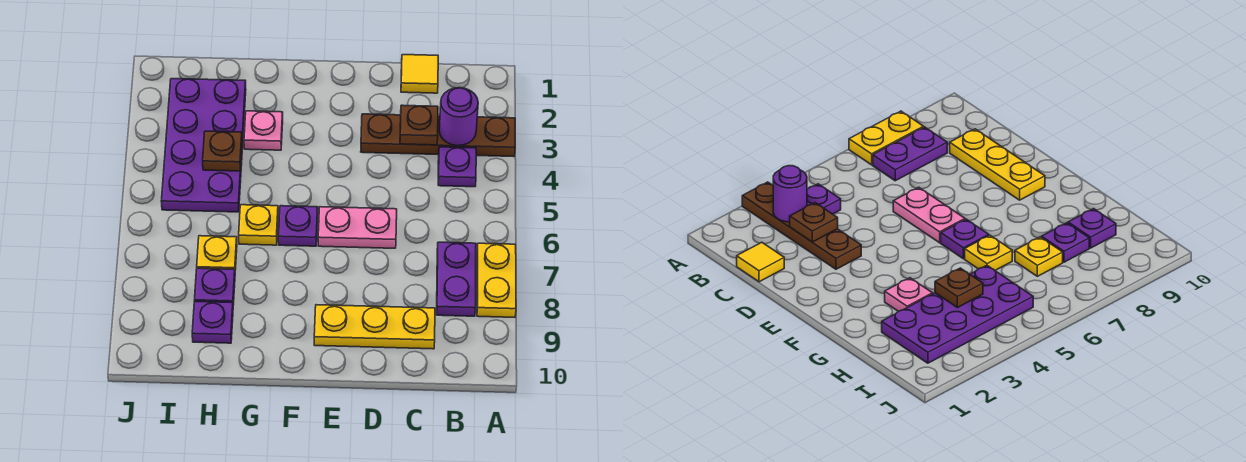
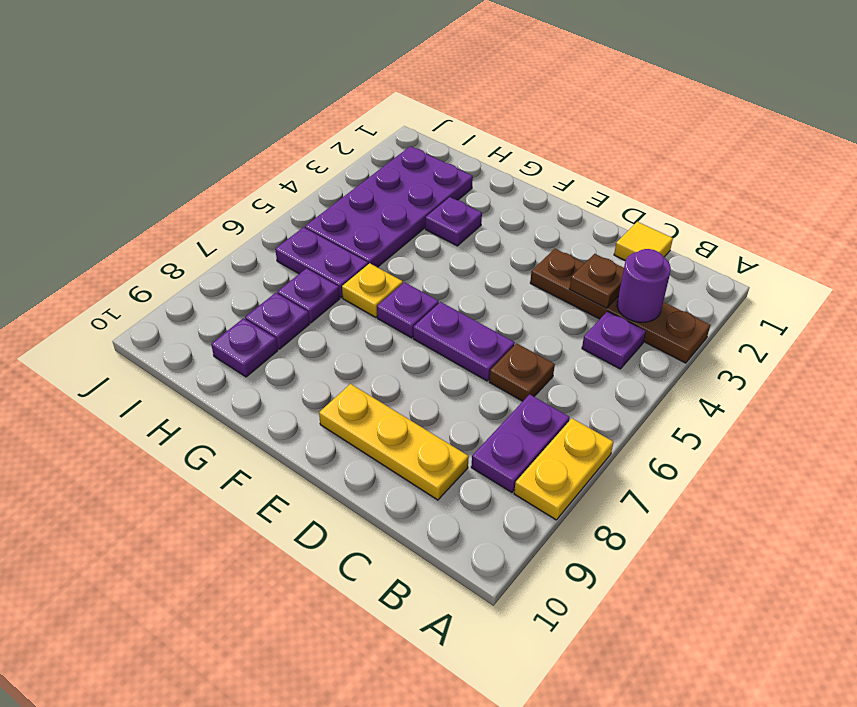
pink 1x2 plate [318,207,397,248] -> purple 1x2 plate [413,302,515,381]
pink 1x1 plate [244,111,283,150] -> purple 1x1 plate [425,197,482,246]
brown 1x1 plate [203,131,242,171] -> brown 1x1 plate moved to [489,343,555,401]
none -> purple 1x2 plate [275,227,368,298]
yellow 1x1 plate [197,236,237,270] -> purple 1x1 plate [277,268,340,323]

